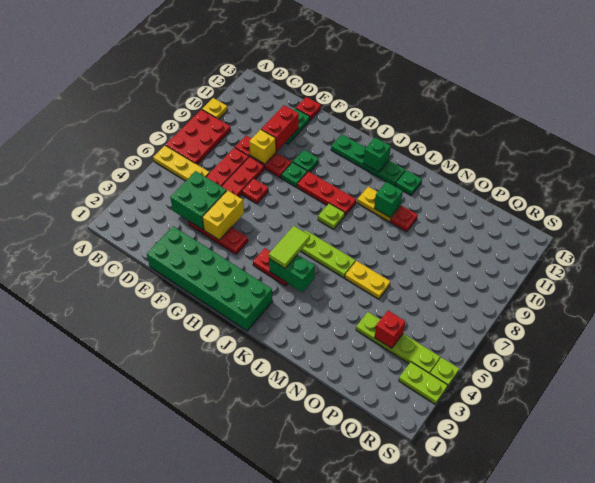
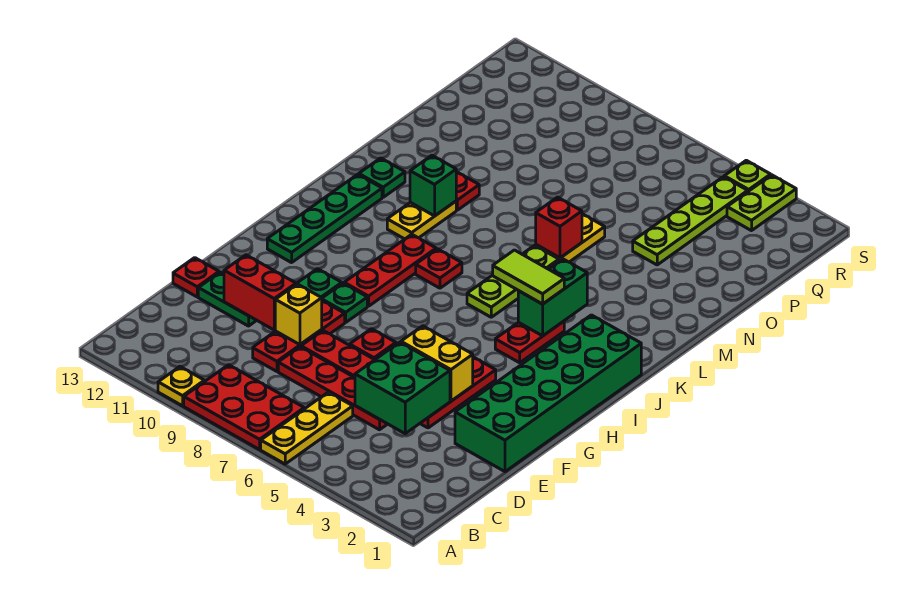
lime 1x1 plate [318,203,345,229] -> red 1x1 plate [416,249,462,288]
green 1x1 brick [363,137,391,172] -> none
red 1x1 brick [374,311,405,348] -> red 1x1 brick moved to [536,197,582,258]

